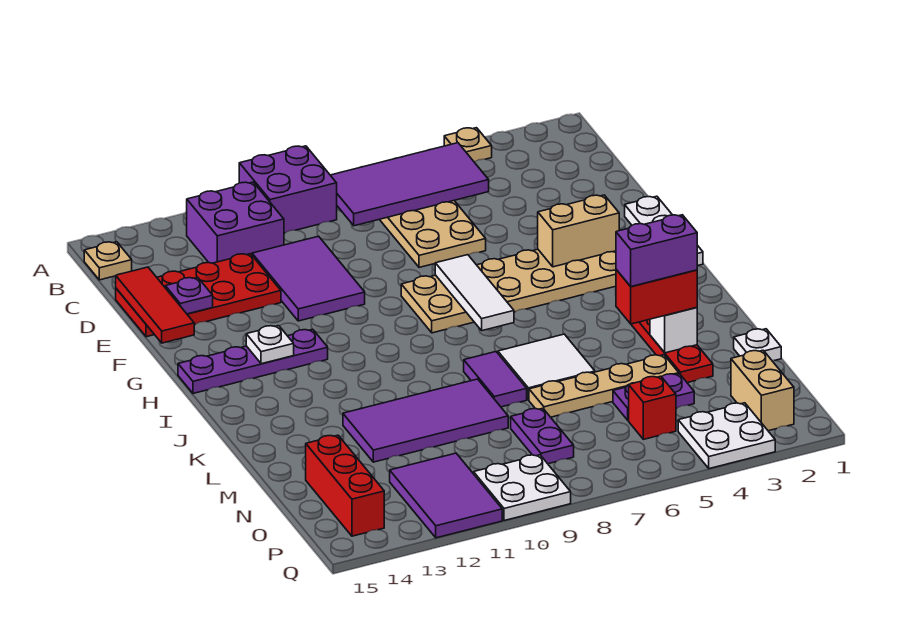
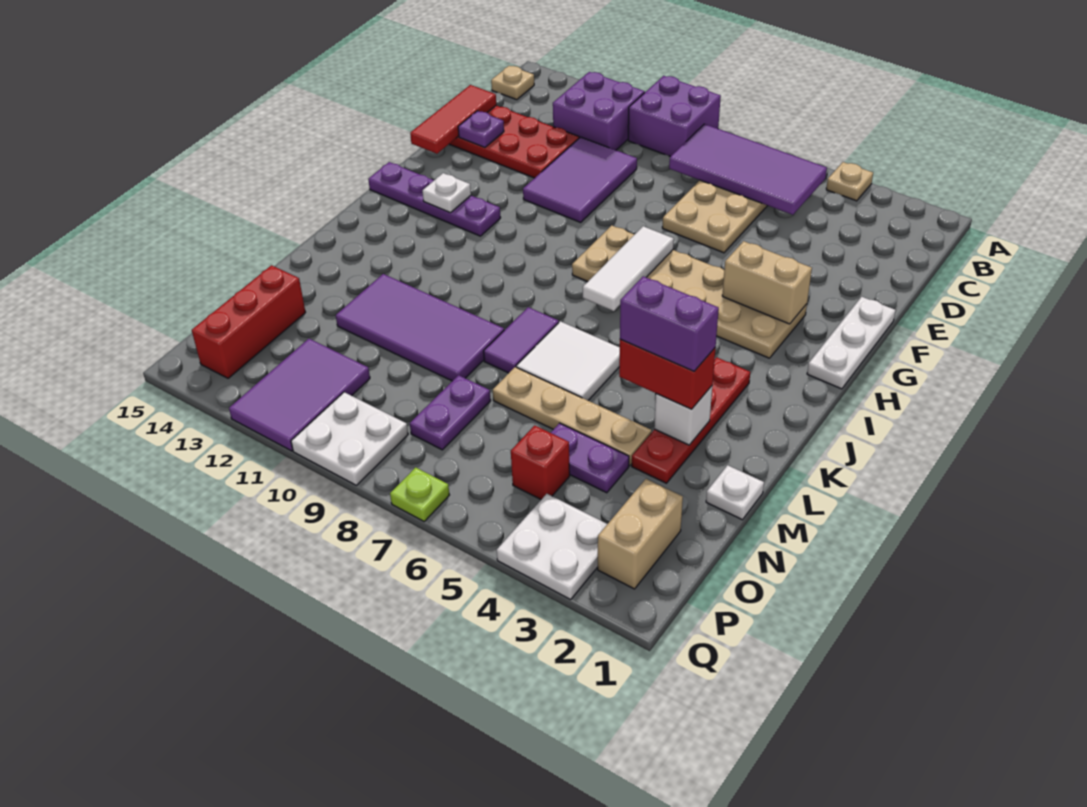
none -> lime 1x1 plate [390,467,449,521]

